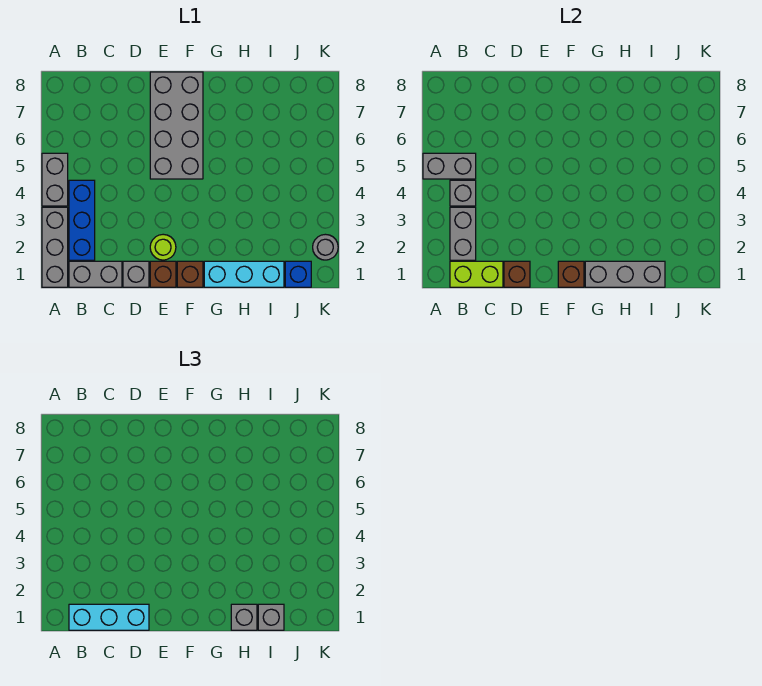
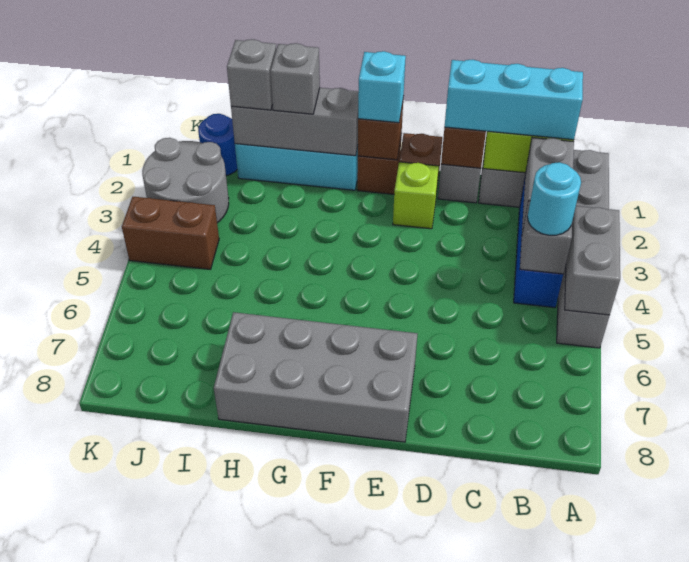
grey 1x2 brick [423,153,476,179] -> grey 1x2 brick turned to [565,206,620,315]
none -> cyan 1x1 round brick [528,162,581,235]
lime 1x1 round brick [150,234,176,260] -> lime 1x1 brick [393,162,439,229]
grey 2x4 brick [150,72,203,179] -> grey 2x4 brick turned to [214,312,417,442]
none -> cyan 1x1 brick [358,51,406,123]
blue 1x1 brick [285,261,311,287] -> blue 1x1 round brick [198,114,237,176]
none -> brown 1x2 brick [122,197,219,269]
grey 1x1 round brick [313,234,338,260] -> grey 2x2 round brick [142,138,229,223]

